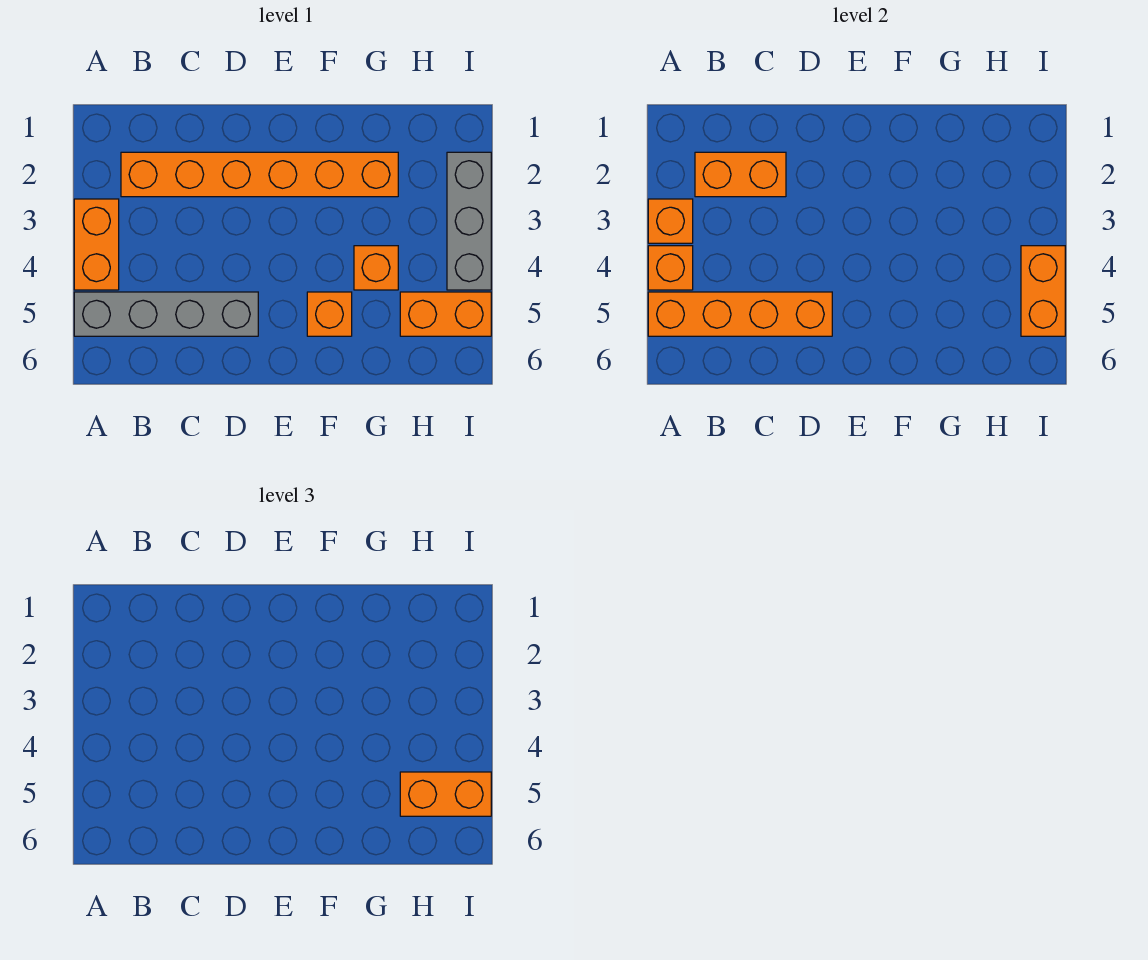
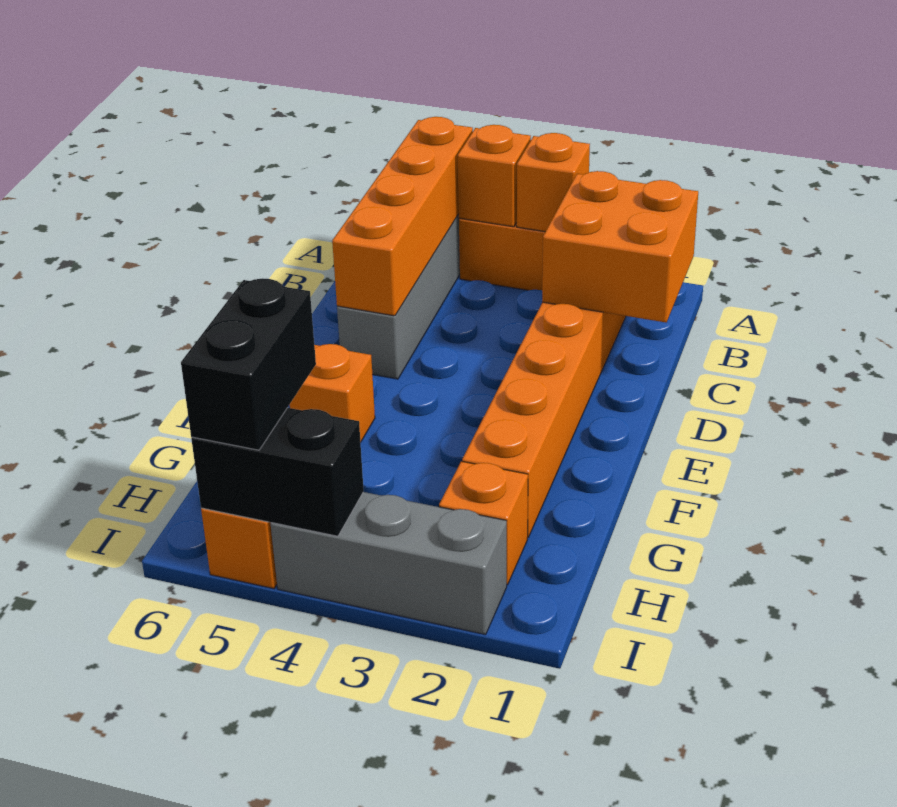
orange 1x2 brick [695,152,786,197] -> orange 2x2 brick [542,171,698,322]
orange 1x1 brick [354,246,398,290] -> orange 1x1 brick moved to [439,461,528,585]
orange 1x2 brick [400,772,491,816] -> black 1x2 brick [181,278,316,450]
orange 1x2 brick [1021,246,1065,336] -> black 1x2 brick [191,408,364,536]

